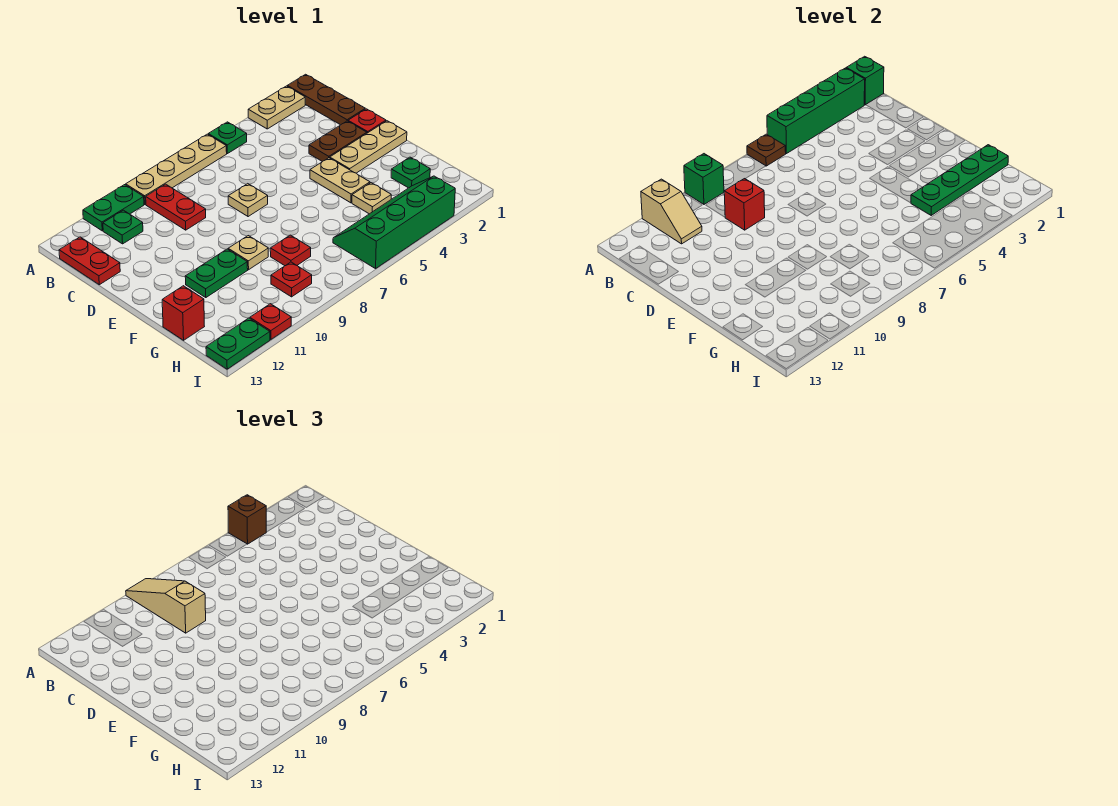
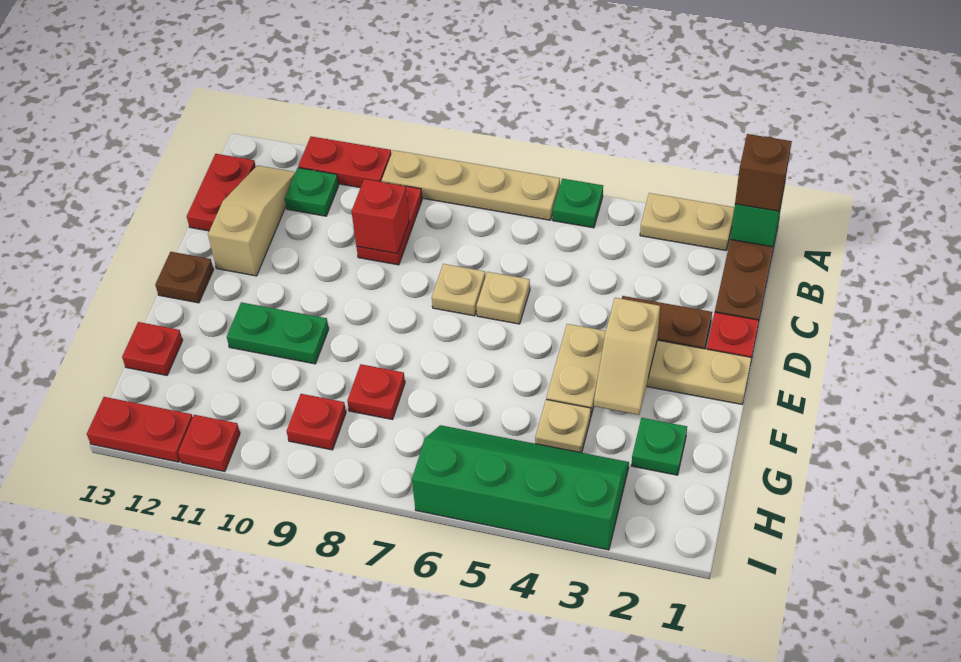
green 1x4 brick [767,68,865,154] -> none
brown 1x1 brick [228,495,266,544] -> brown 1x1 brick moved to [735,134,792,211]
brown 1x1 plate [747,134,786,166] -> brown 1x1 plate moved to [155,252,213,303]
green 1x1 brick [684,154,724,204] -> none
tan 1x3 slope [126,579,206,633] -> tan 1x3 slope moved to [208,166,295,276]
green 1x2 plate [83,185,144,231] -> red 1x2 plate [298,136,391,188]
tan 1x2 slope [641,179,702,244] -> tan 1x2 slope moved to [594,298,660,415]
tan 1x1 plate [228,236,268,270] -> tan 1x1 plate moved to [477,272,530,324]
green 1x4 plate [911,145,1008,215] -> none
red 1x1 brick [162,286,205,340] -> red 1x1 plate [122,322,183,375]
green 1x2 plate [206,318,270,369] -> red 1x2 plate [87,397,193,462]

